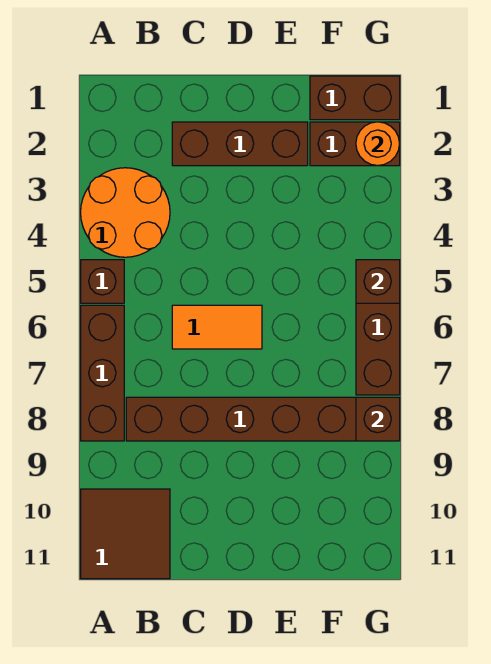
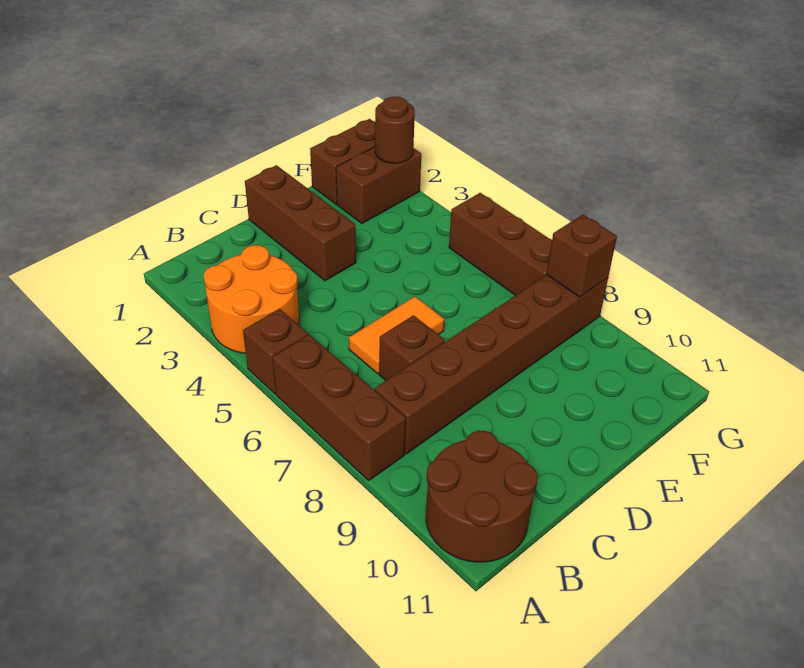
brown 2x2 tile [81,489,170,579] -> brown 2x2 round brick [426,431,538,562]
brown 1x3 brick [172,122,308,166] -> brown 1x3 brick turned to [245,165,356,281]
orange 1x1 round brick [356,122,400,166] -> brown 1x1 round brick [375,97,415,163]
brown 1x1 brick [356,260,400,303] -> brown 1x1 brick moved to [379,315,445,381]

